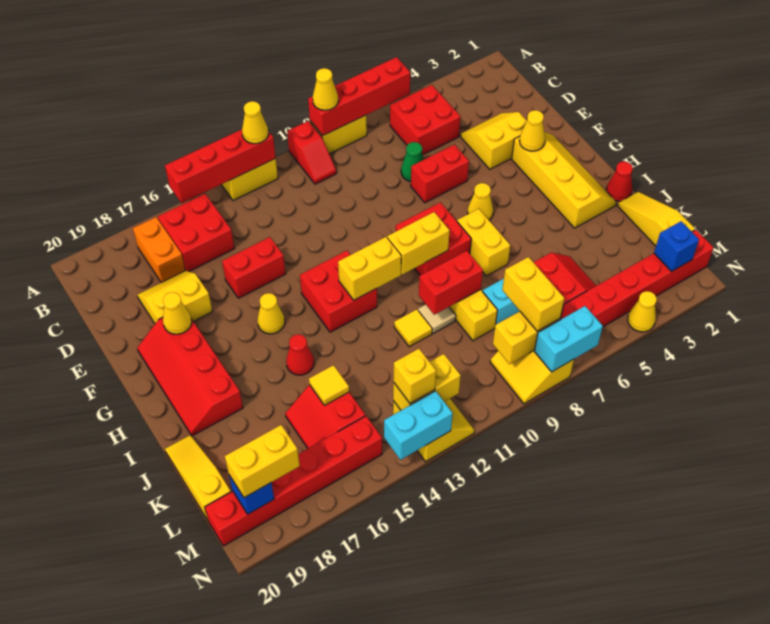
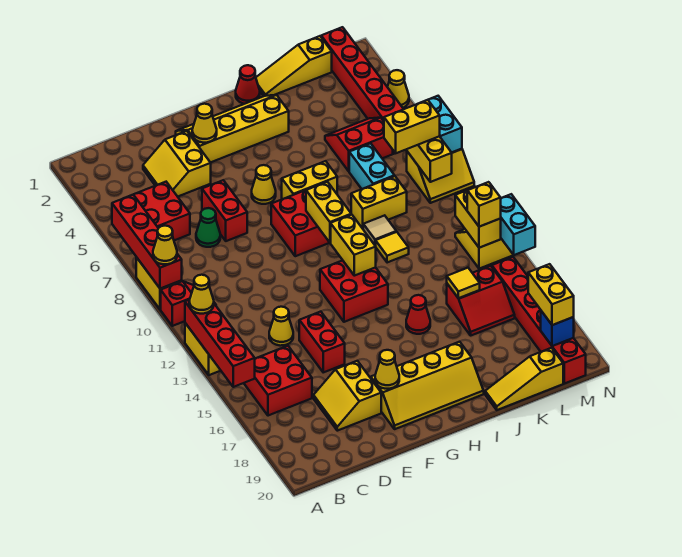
orange 1x2 brick [133,217,185,283] -> none
red 2x4 slope [137,318,243,436] -> yellow 2x4 slope [371,342,484,429]
yellow 1x1 cone [257,293,285,334] -> yellow 1x1 cone moved to [269,307,293,346]
red 1x2 brick [419,251,483,315] -> none
blue 1x1 brick [654,221,699,271] -> none

